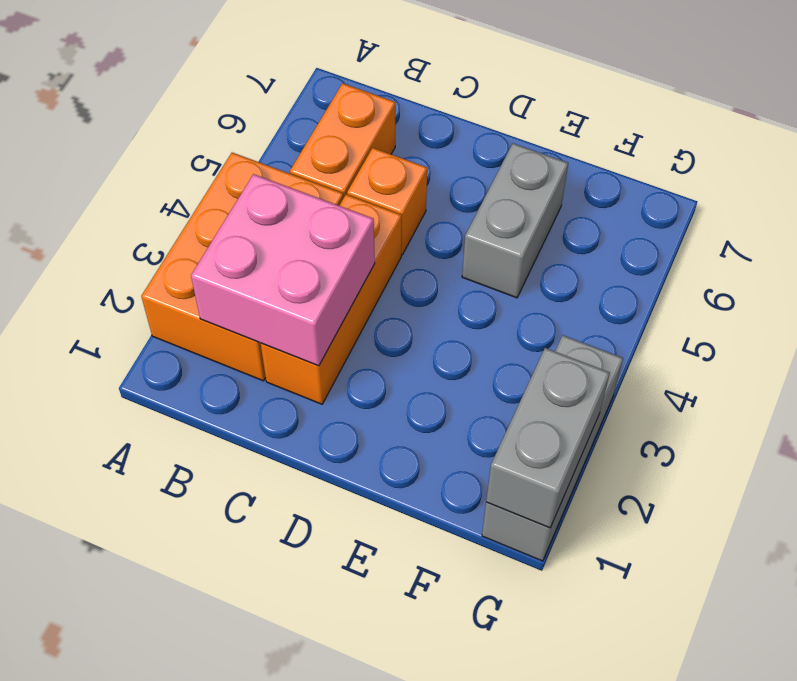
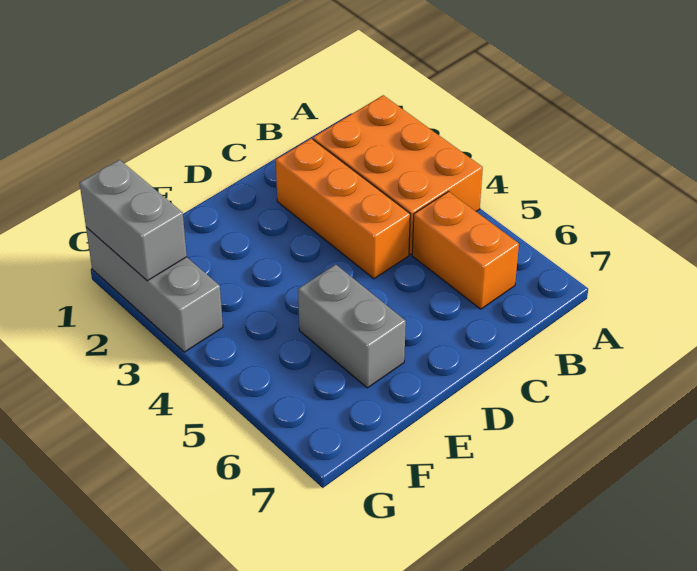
pink 2x2 brick [191,174,375,366] -> none
orange 1x1 brick [347,148,427,255] -> none

